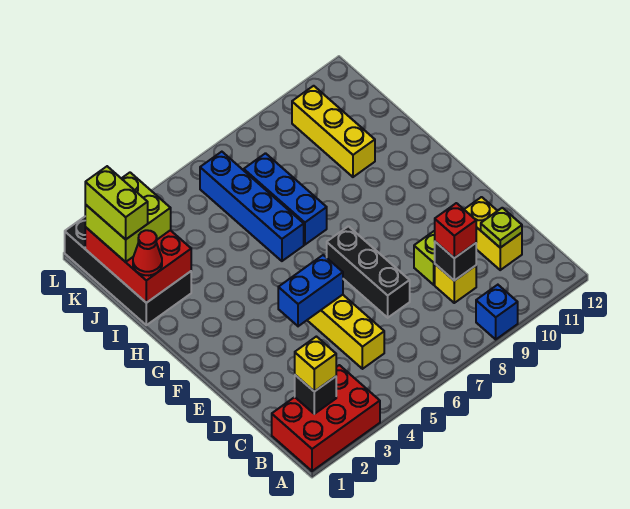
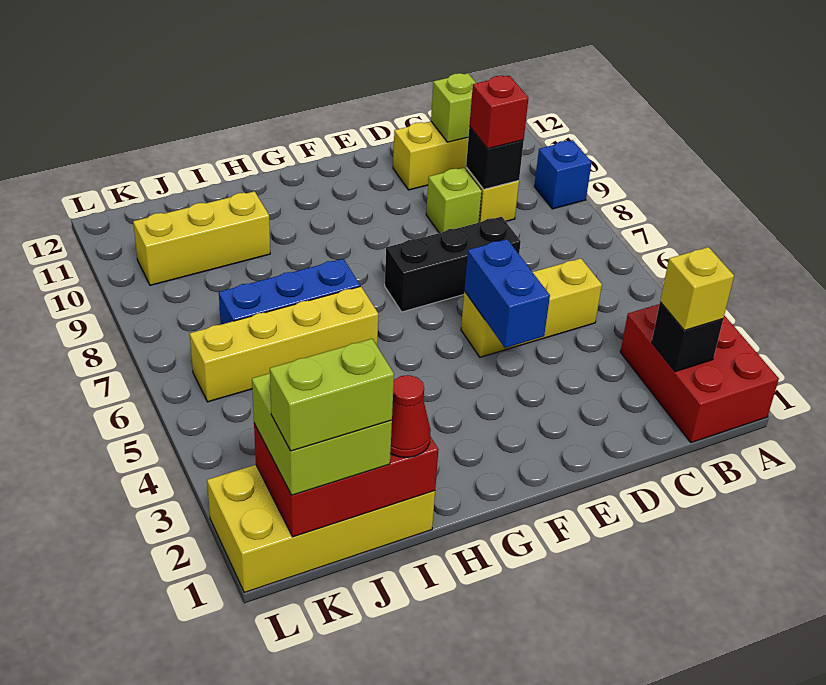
lime 1x1 plate [481,208,522,248] -> lime 1x1 brick [431,73,476,142]
blue 1x4 brick [200,152,304,261] -> yellow 1x4 brick [190,286,378,402]
black 2x4 brick [65,217,191,325] -> yellow 2x4 brick [207,465,435,593]

